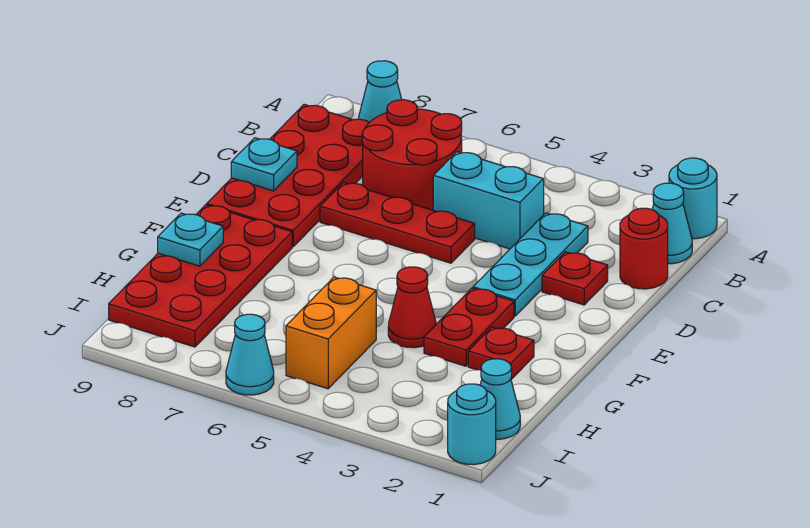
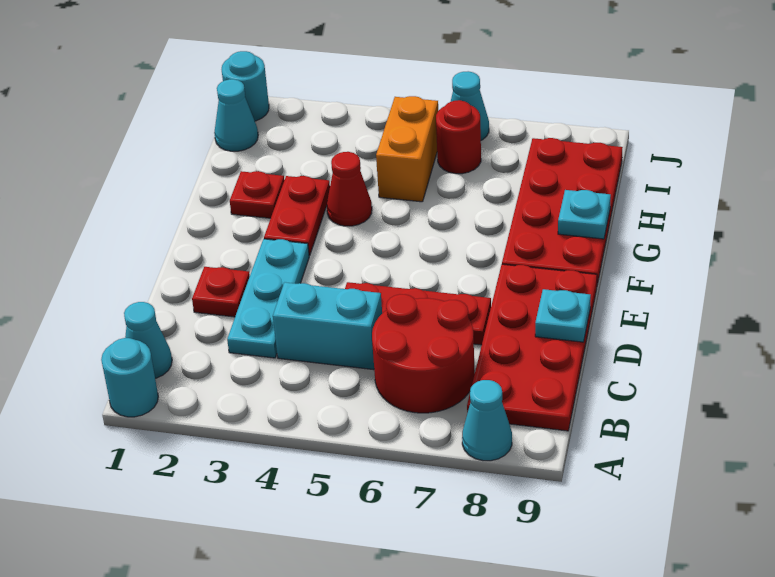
red 1x1 round brick [620,208,668,289] -> red 1x1 round brick moved to [436,100,481,174]

